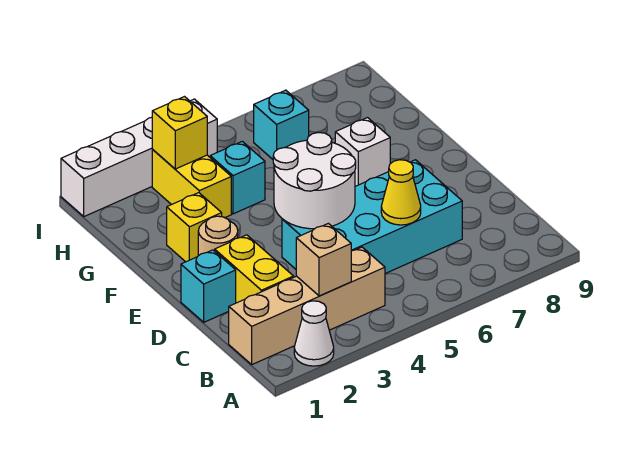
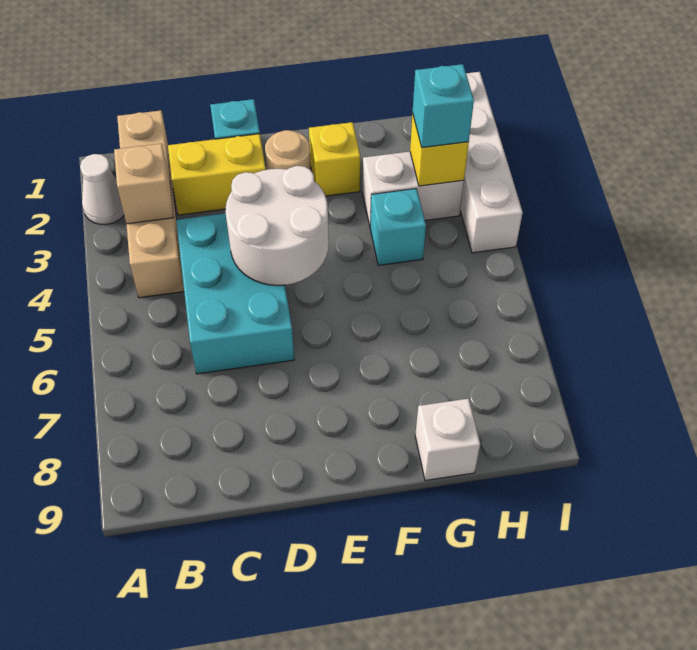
cyan 2x4 brick [282,160,462,273] -> cyan 2x3 brick [176,213,294,374]
yellow 1x1 cone [381,160,421,225] -> none
white 1x1 brick [335,118,390,186] -> white 1x1 brick moved to [415,399,480,480]
yellow 1x2 brick [152,150,231,218] -> white 1x2 brick [362,152,464,225]
cyan 1x1 brick [254,90,309,159] -> cyan 1x1 brick moved to [413,64,474,148]

